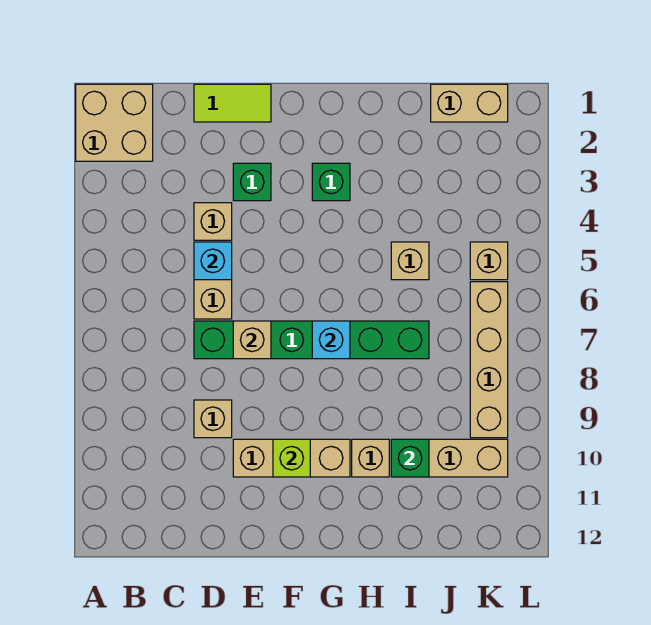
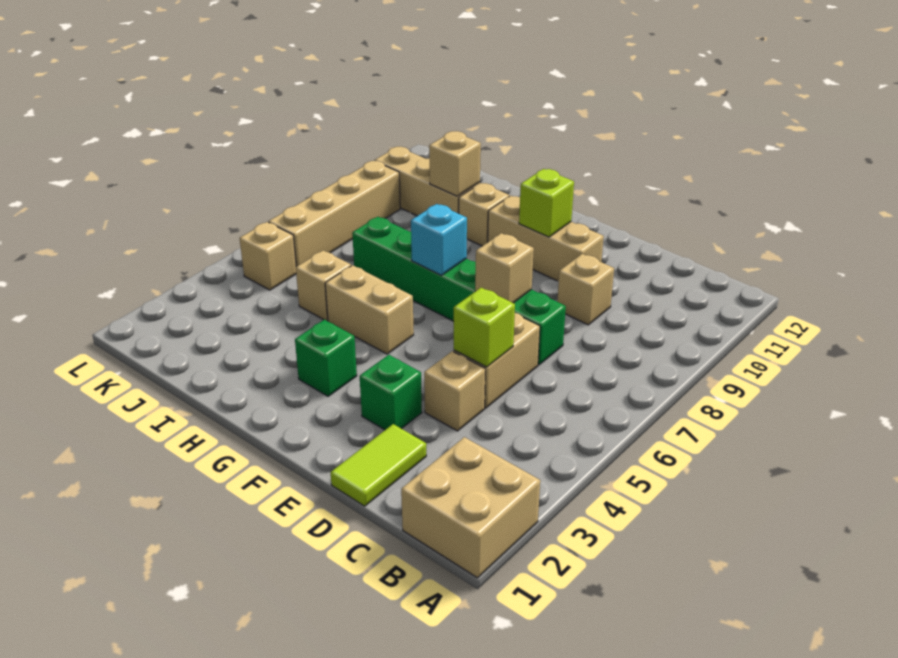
lime 1x2 tile [194,84,271,122] -> lime 1x2 tile turned to [331,424,426,506]
cyan 1x1 brick [194,242,232,280] -> lime 1x1 brick [454,288,515,367]
green 1x1 brick [391,439,429,477] -> tan 1x1 brick [429,131,481,196]
tan 1x2 brick [431,84,508,122] -> tan 1x2 brick moved to [325,265,414,354]

